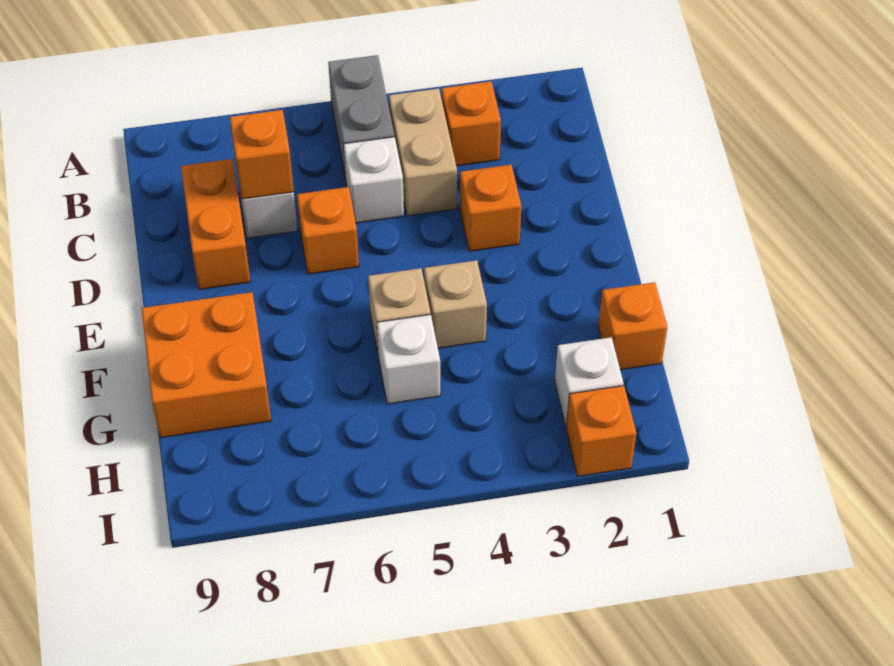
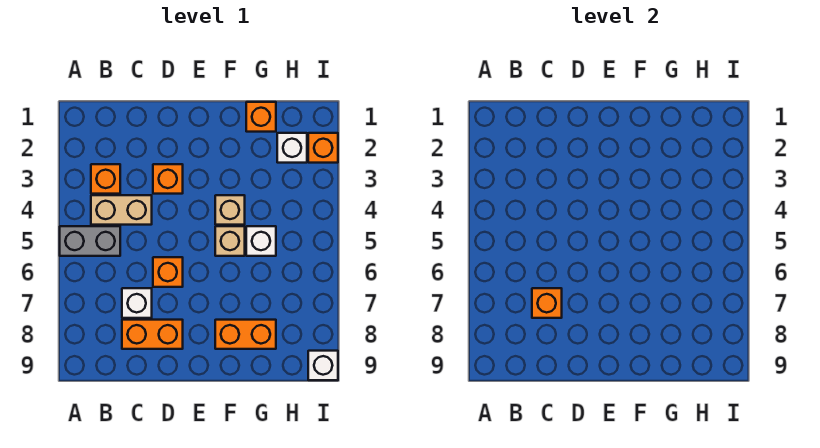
white 1x1 brick [344,137,404,223] -> white 1x1 brick moved to [308,351,338,380]
orange 2x2 brick [141,292,271,438] -> orange 1x2 brick [215,320,276,349]

